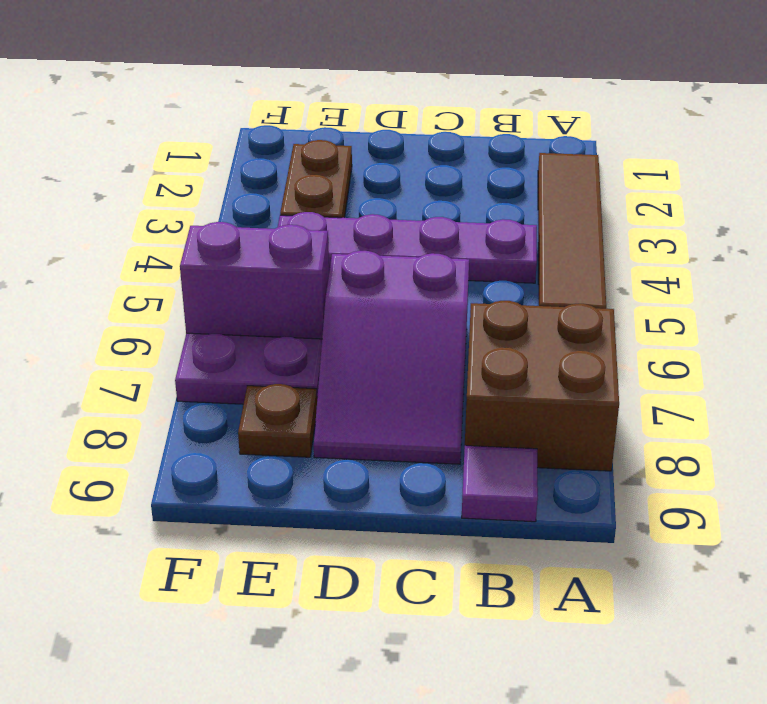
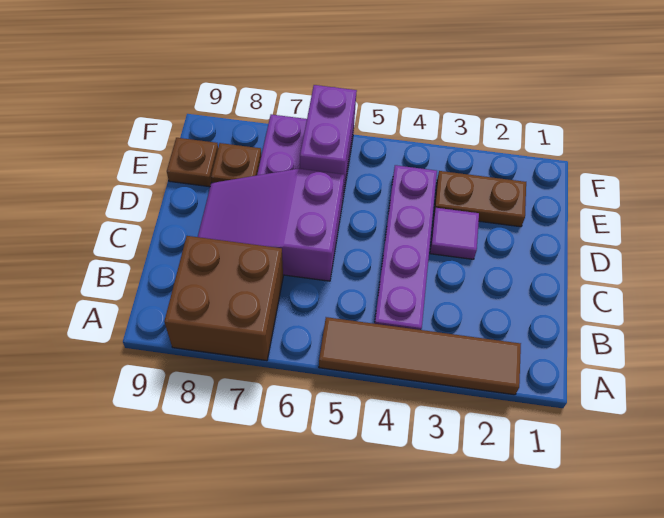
purple 1x1 tile [462,446,538,522] -> purple 1x1 tile moved to [430,208,479,259]
none -> brown 1x1 plate [167,138,218,187]

